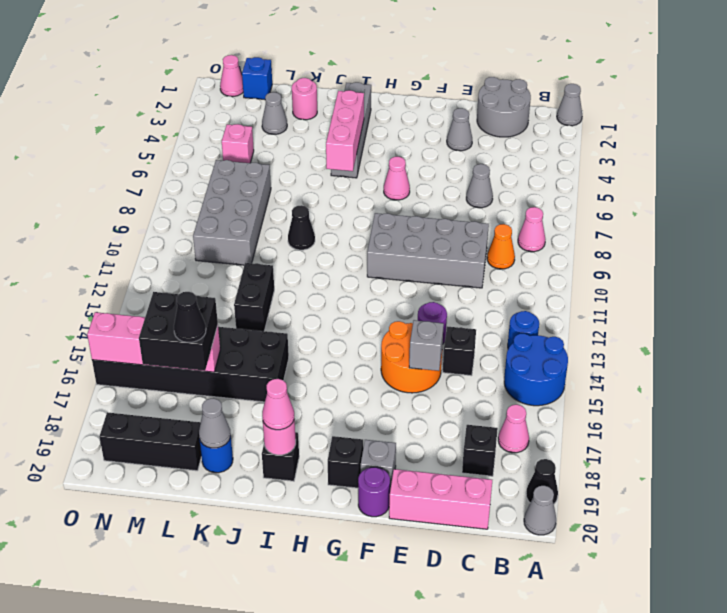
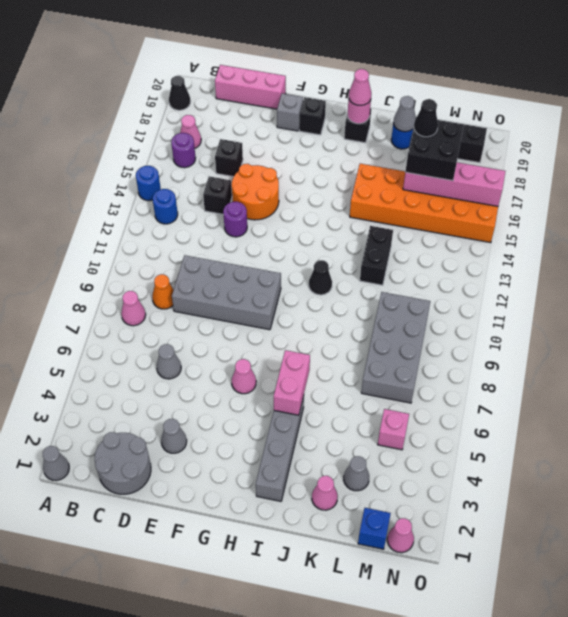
blue 2x2 round brick [504,334,568,406] -> blue 1x1 round brick [136,166,161,201]
grey 1x1 cone [524,486,556,535] -> none
black 1x1 brick [462,425,498,476] -> black 1x1 brick moved to [215,139,243,177]
grey 1x1 brick [409,320,444,371] -> none
purple 1x1 round brick [358,467,390,517] -> purple 1x1 round brick moved to [171,133,196,168]
pink 1x3 brick [326,90,364,171] -> pink 1x2 brick [274,350,310,415]
black 1x1 cone [288,205,315,250] -> black 1x1 cone moved to [309,260,332,295]
black 2x6 brick [92,327,289,402] -> orange 2x6 brick [350,164,498,243]
pink 1x1 round brick [292,78,317,120] -> pink 1x1 cone [312,476,338,510]

